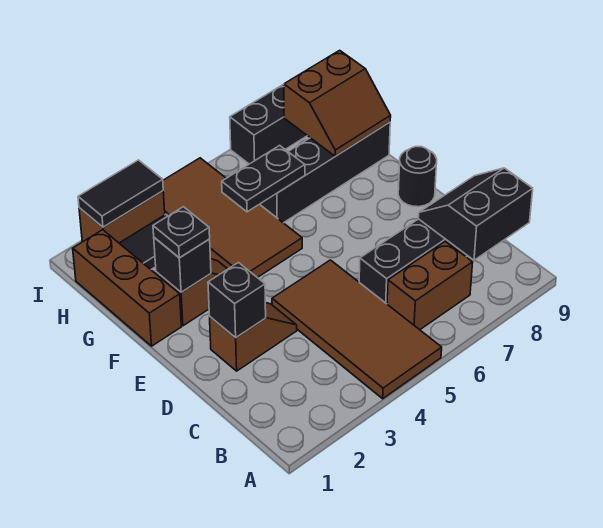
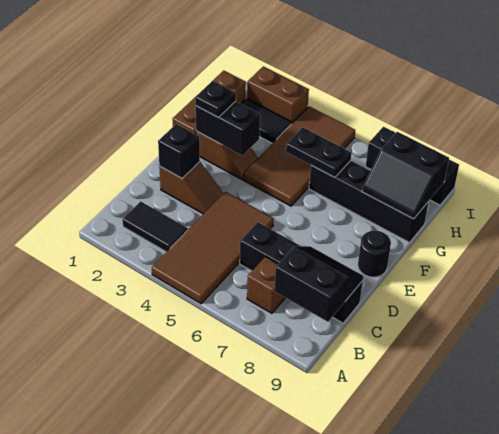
brown 1x2 brick [387,241,473,330] -> brown 1x1 brick [247,257,285,313]
black 1x1 brick [154,238,211,292] -> black 1x2 brick [195,101,260,156]
brown 2x2 slope [284,50,391,156] -> black 2x2 slope [362,132,449,219]
black 1x2 tile [78,160,163,227] -> black 1x2 tile moved to [122,201,188,252]

